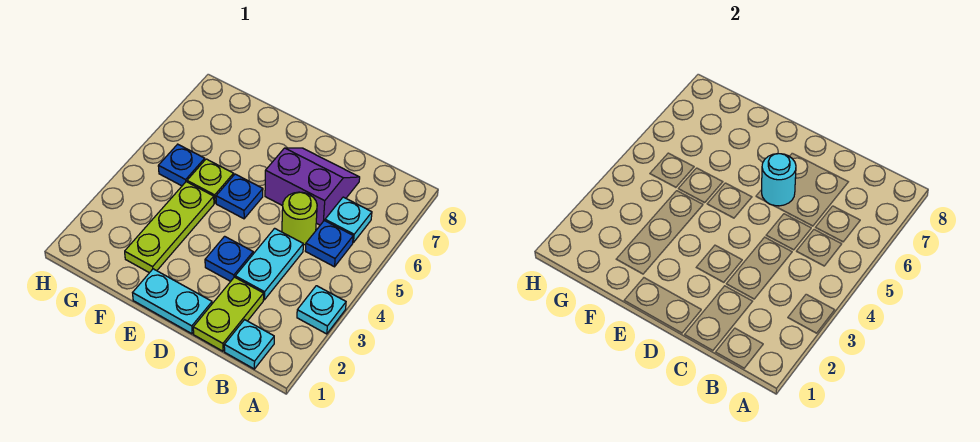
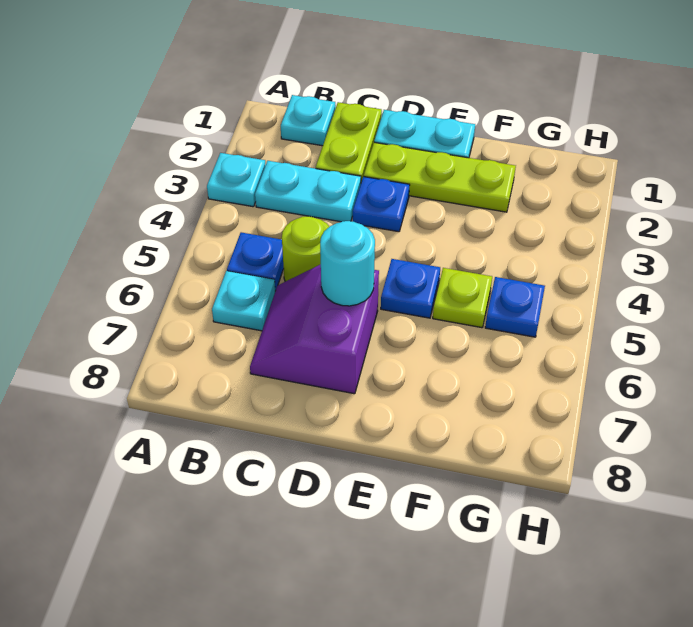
cyan 1x2 plate [235,228,303,300] -> cyan 1x2 plate turned to [255,161,361,222]
purple 2x2 slope [265,148,360,225] -> purple 2x2 slope turned to [250,264,379,394]
lime 1x3 plate [125,182,214,273] -> lime 1x3 plate turned to [364,142,516,212]

